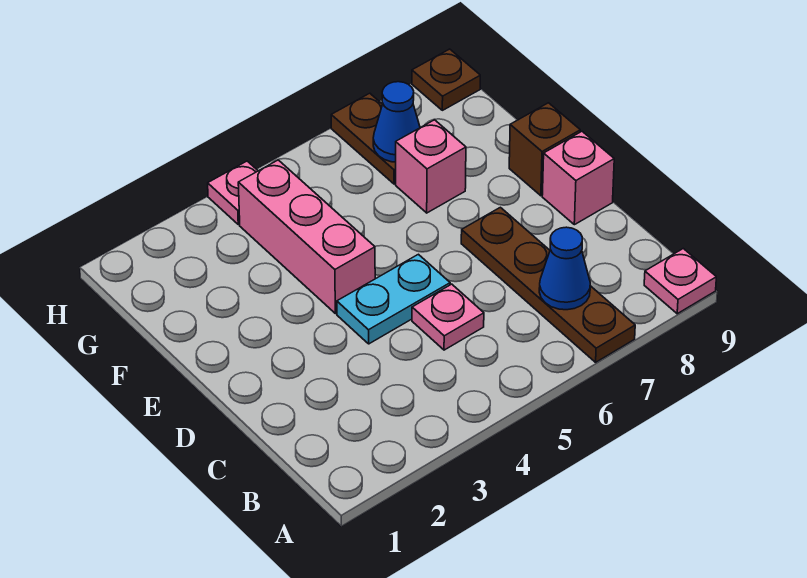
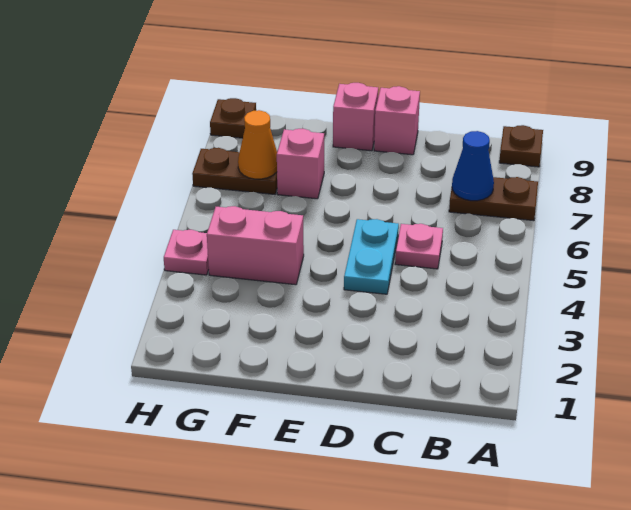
brown 1x4 plate [461,207,635,362] -> brown 1x2 plate [449,177,538,221]
pink 1x1 plate [644,249,716,314] -> brown 1x1 plate [499,125,543,167]
pink 1x3 brick [238,160,375,314] -> pink 1x2 brick [207,206,304,285]
brown 1x1 brick [509,103,580,196] -> pink 1x1 brick [333,83,378,151]
blue 1x1 cone [373,82,420,162] -> orange 1x1 cone [238,110,277,179]

